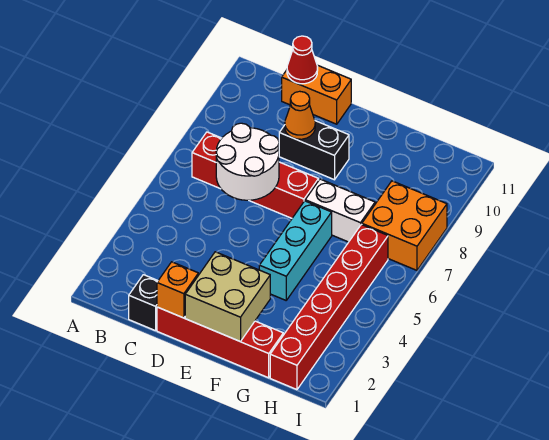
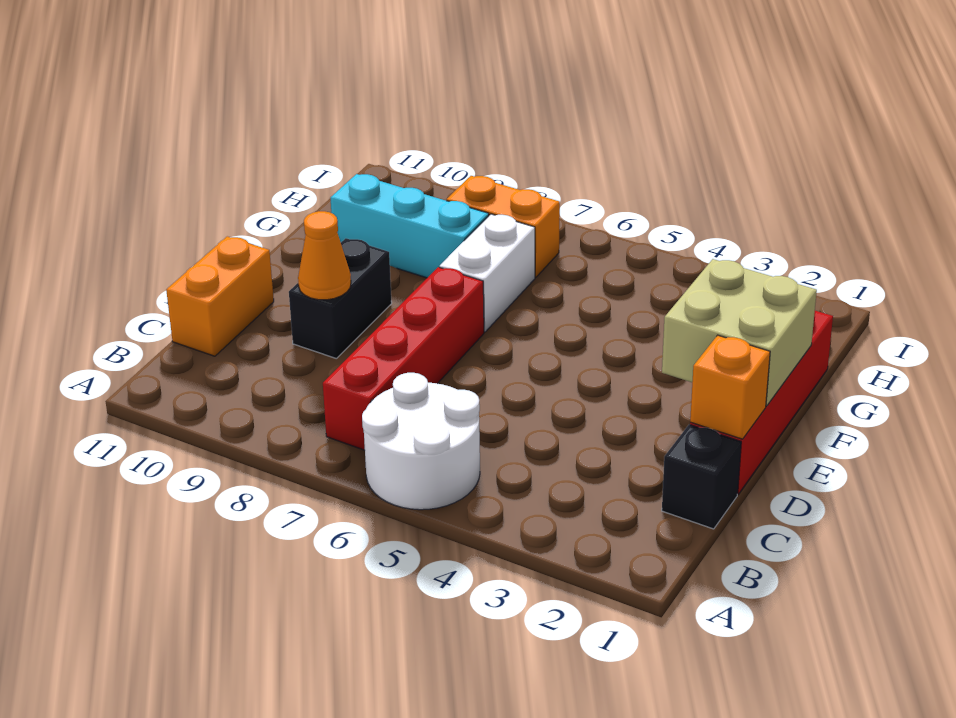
white 2x2 round brick [216,123,279,200] -> white 2x2 round brick moved to [362,373,480,510]
red 1x1 cone [287,36,318,84] -> none
cyan 1x3 brick [259,201,332,300] -> cyan 1x3 brick moved to [331,174,489,278]
red 1x6 brick [270,224,388,390] -> none
orange 2x2 brick [362,181,447,270] -> orange 1x2 brick [446,176,560,277]

